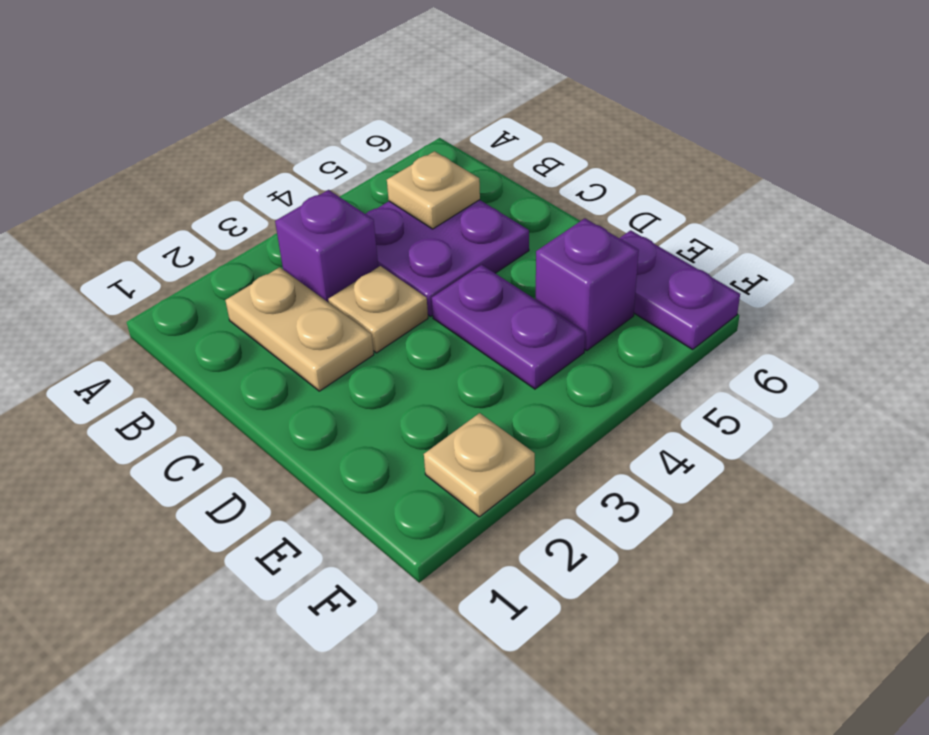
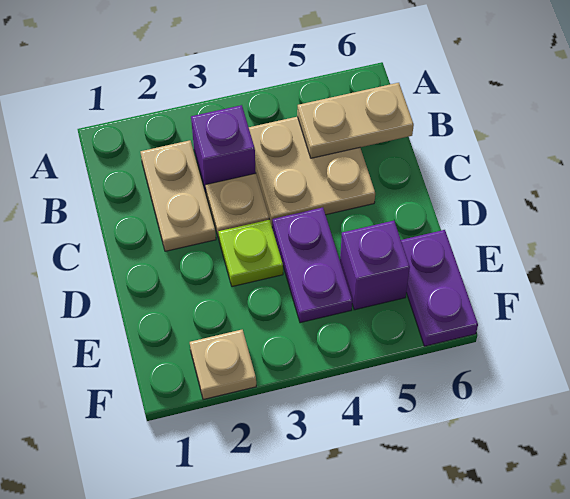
purple 2x2 plate [366,200,529,316] -> tan 2x2 plate [249,117,375,225]
tan 1x1 plate [387,151,480,229] -> tan 1x2 plate [297,83,414,158]
none -> lime 1x1 plate [219,220,283,287]

